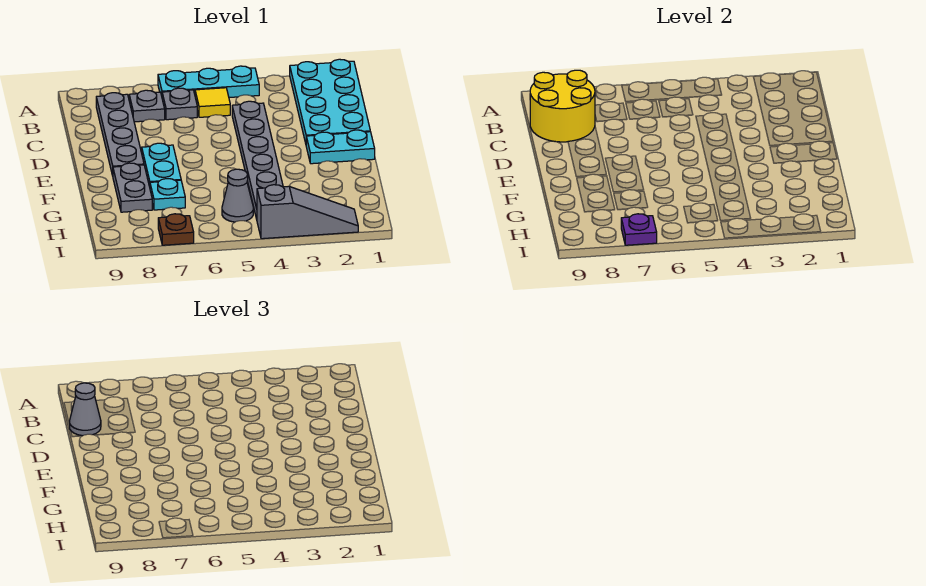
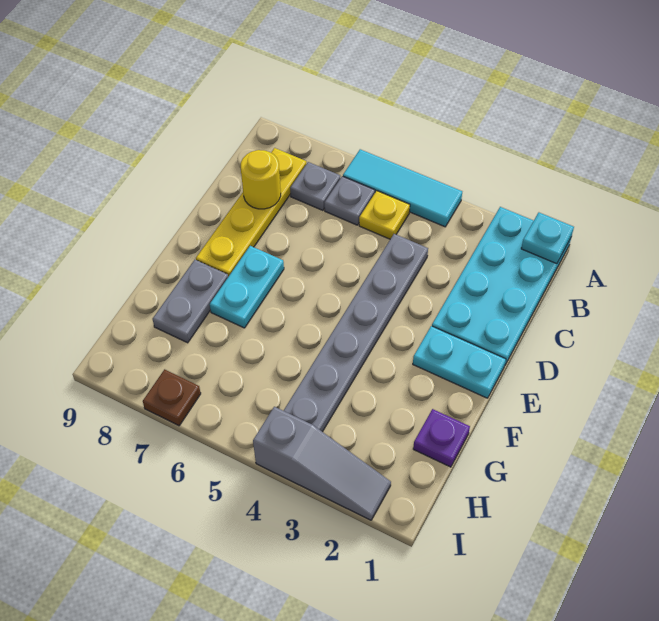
cyan 1x3 plate [158,66,259,98] -> cyan 1x3 tile [343,149,462,227]
yellow 1x1 tile [195,88,230,117] -> yellow 1x1 plate [359,191,410,239]
grey 1x4 plate [96,93,144,176] -> yellow 1x4 plate [196,148,306,277]
yellow 2x2 round brick [530,70,595,142] -> yellow 1x1 round brick [241,150,281,209]
grey 1x1 cone [70,383,101,436] -> none
cyan 1x1 plate [150,179,185,210] -> cyan 1x1 plate moved to [521,213,574,264]
grey 1x1 cone [222,169,253,222] -> none
purple 1x1 plate [621,214,657,245] -> purple 1x1 plate moved to [413,409,470,467]

